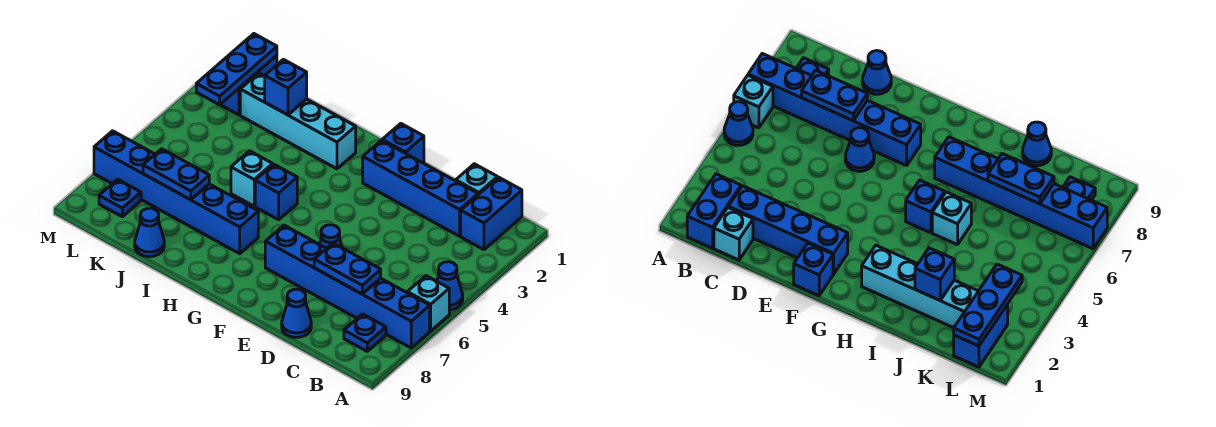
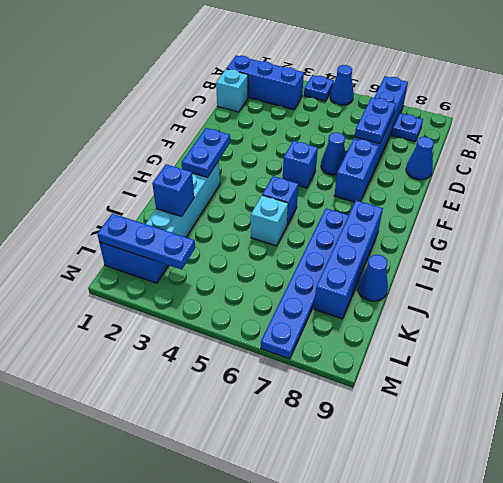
cyan 1x1 brick [407,276,449,331] -> none
blue 1x2 brick [461,177,522,250] -> blue 1x3 brick [227,55,304,110]
blue 1x4 brick [363,140,478,236] -> blue 1x4 brick moved to [314,200,383,319]
blue 1x1 brick [382,123,424,163] -> blue 1x1 brick moved to [283,141,318,188]
blue 1x6 brick [94,131,258,254] -> blue 1x6 plate [261,209,349,359]
blue 1x2 plate [143,149,209,200] -> blue 1x2 plate moved to [182,128,230,177]
blue 1x1 plate [99,179,141,217] -> blue 1x1 plate moved to [304,75,334,101]

